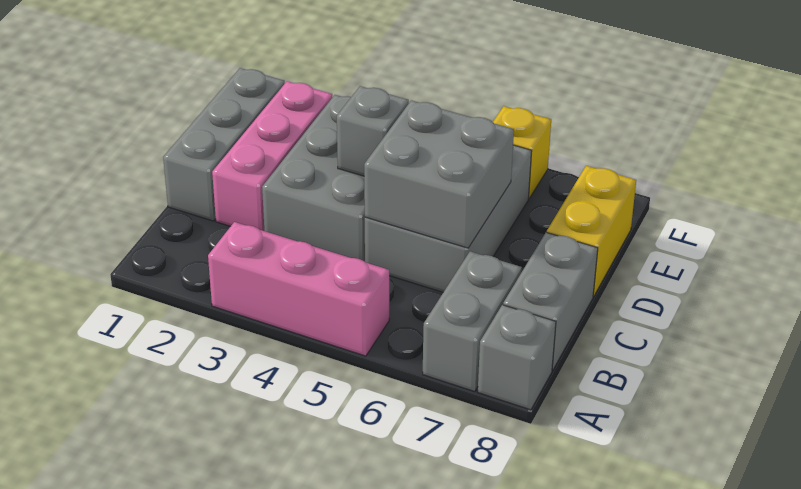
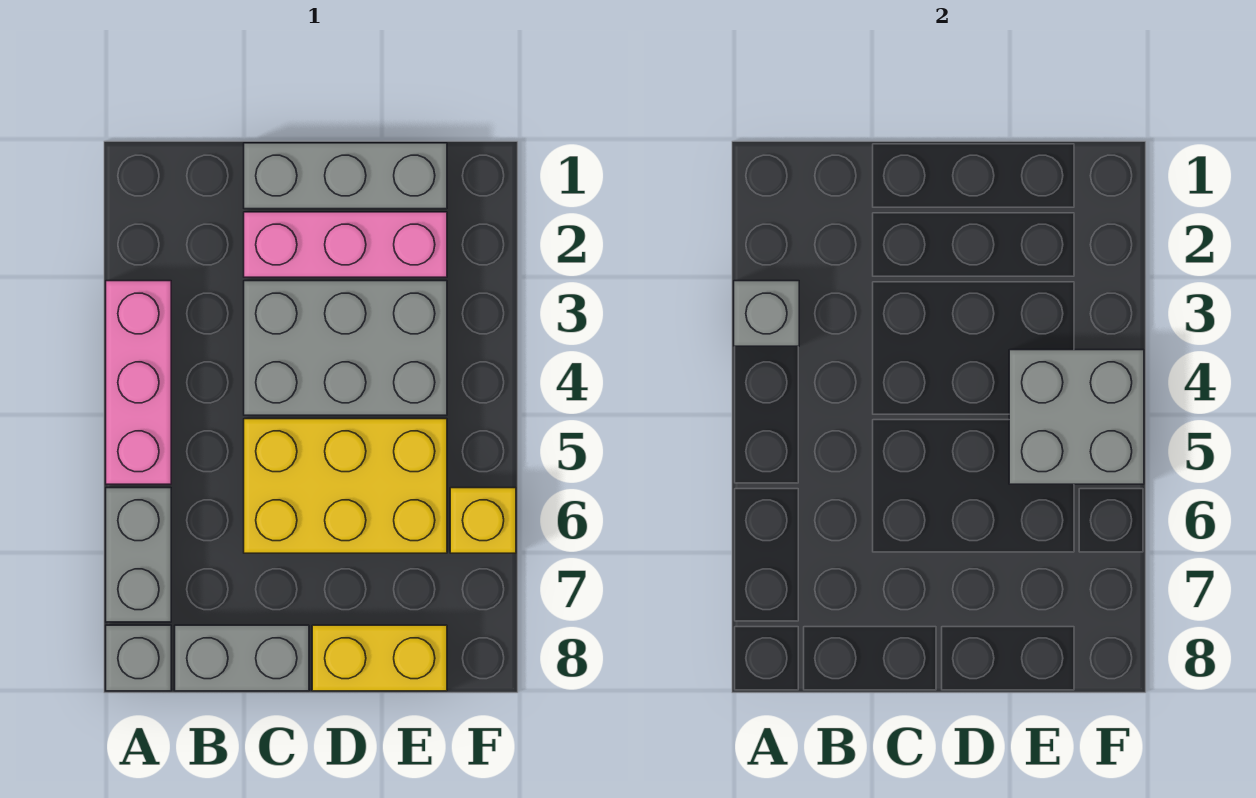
grey 1x2 brick [423,251,522,392] -> grey 1x2 brick turned to [106,488,171,622]
grey 2x3 brick [365,145,532,292] -> yellow 2x3 brick [244,419,447,553]
grey 2x2 brick [364,100,514,248] -> grey 2x2 brick moved to [1009,350,1144,484]
grey 1x1 brick [337,86,409,176] -> grey 1x1 brick moved to [734,281,799,346]

